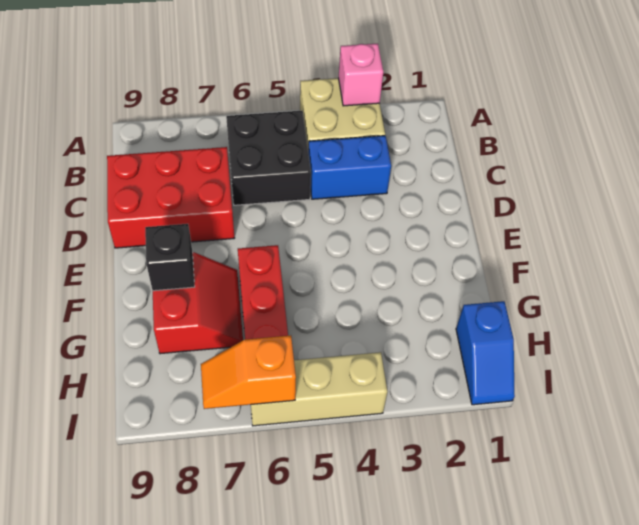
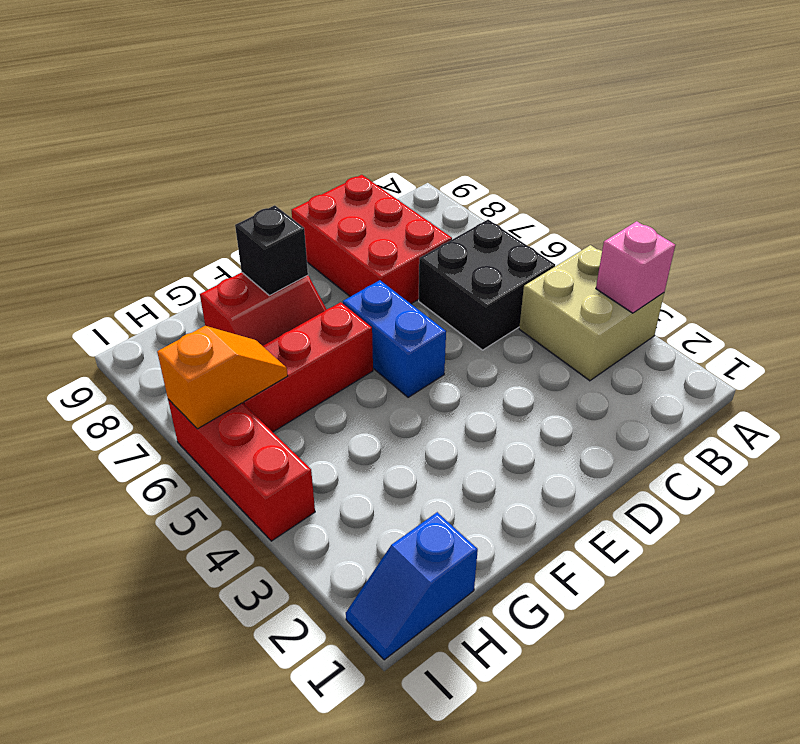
blue 1x2 brick [308,136,391,199] -> blue 1x2 brick moved to [343,280,446,397]
tan 1x3 brick [251,352,388,426] -> red 1x3 brick [168,399,315,541]
orange 1x2 slope [201,336,296,409] -> orange 1x2 slope turned to [157,326,288,429]

